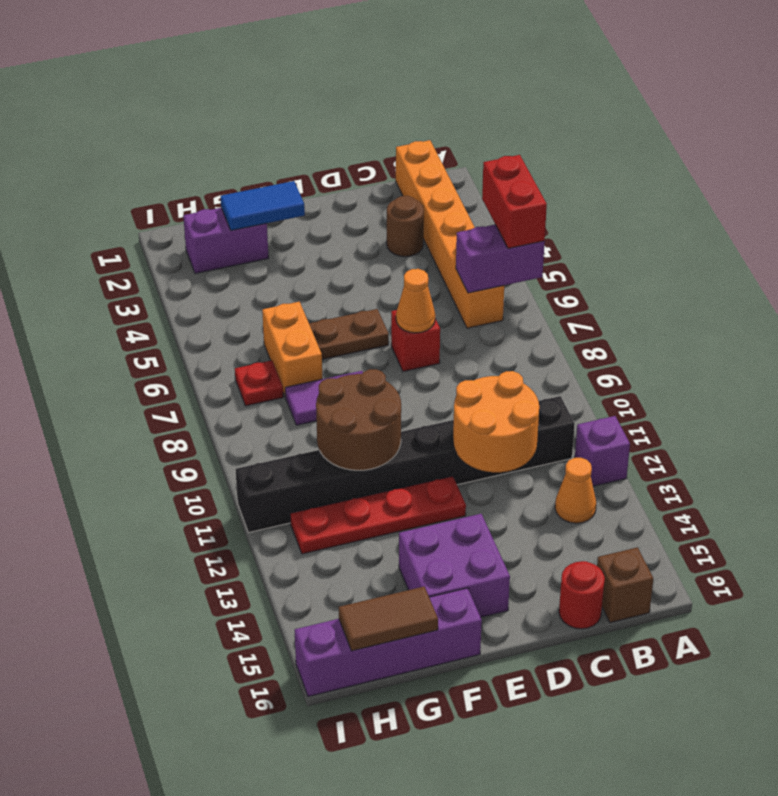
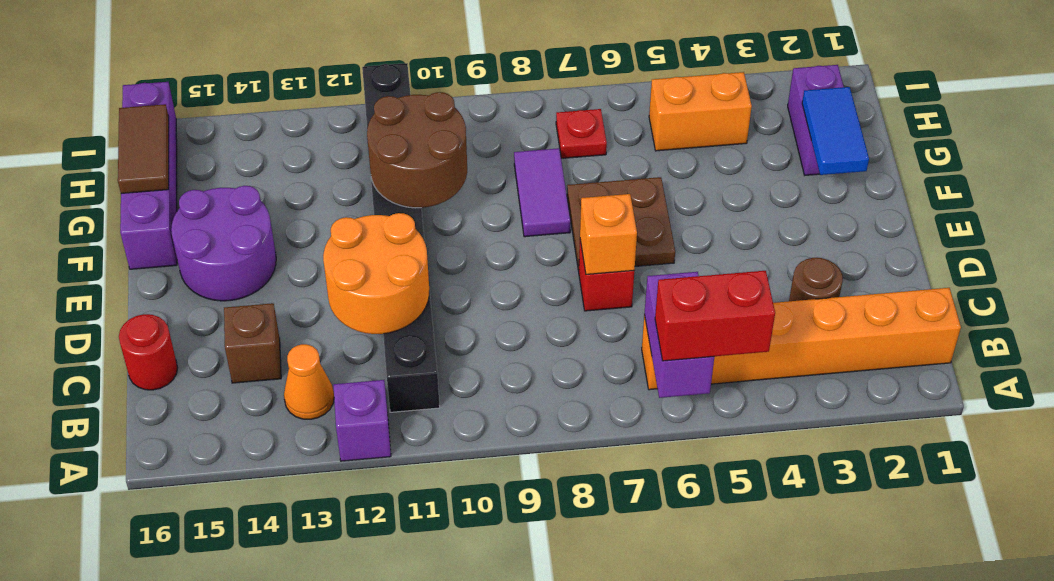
brown 1x1 brick [597,547,653,623] -> brown 1x1 brick moved to [224,303,281,383]
orange 1x1 cone [396,269,435,333] -> orange 1x1 brick [580,194,637,274]
brown 1x2 plate [309,309,389,359] -> brown 2x2 plate [567,177,675,271]
red 1x4 plate [290,476,466,554] -> none
purple 2x2 brick [399,514,510,617] -> purple 2x2 round brick [171,186,276,301]
orange 1x2 brick [262,302,322,397] -> orange 1x2 brick moved to [649,72,752,151]

